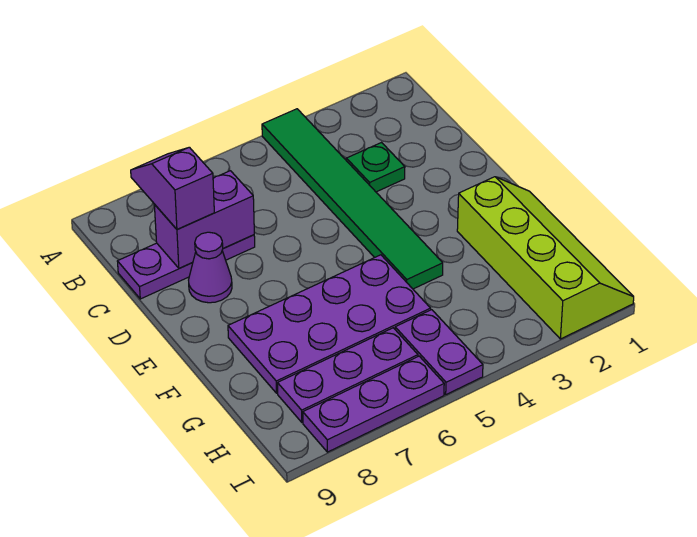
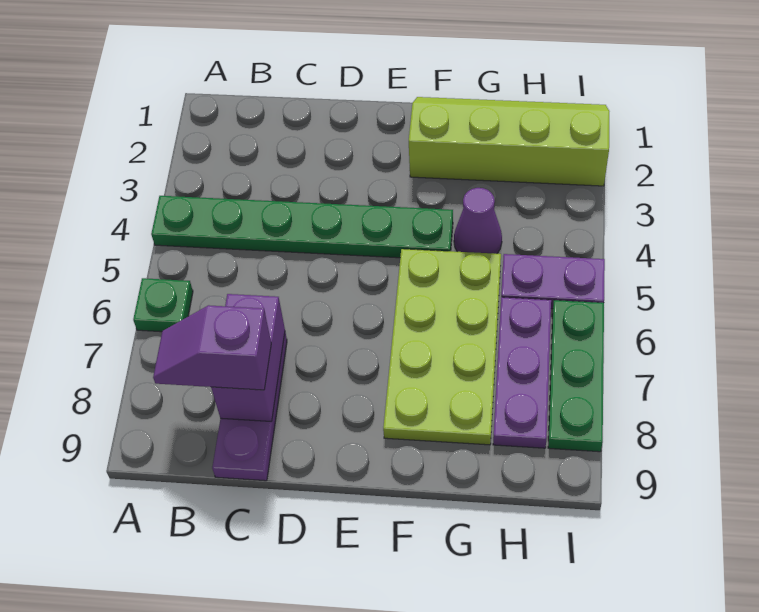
green 1x6 tile [262,109,443,289] -> green 1x6 plate [151,196,453,258]
green 1x1 plate [346,143,405,192] -> green 1x1 plate moved to [133,278,193,332]
purple 1x1 cone [189,232,232,303] -> purple 1x1 cone moved to [454,188,502,254]
purple 2x4 plate [228,255,431,393] -> lime 2x4 plate [383,249,501,445]
purple 1x3 plate [303,356,444,452] -> green 1x3 plate [548,300,604,452]

